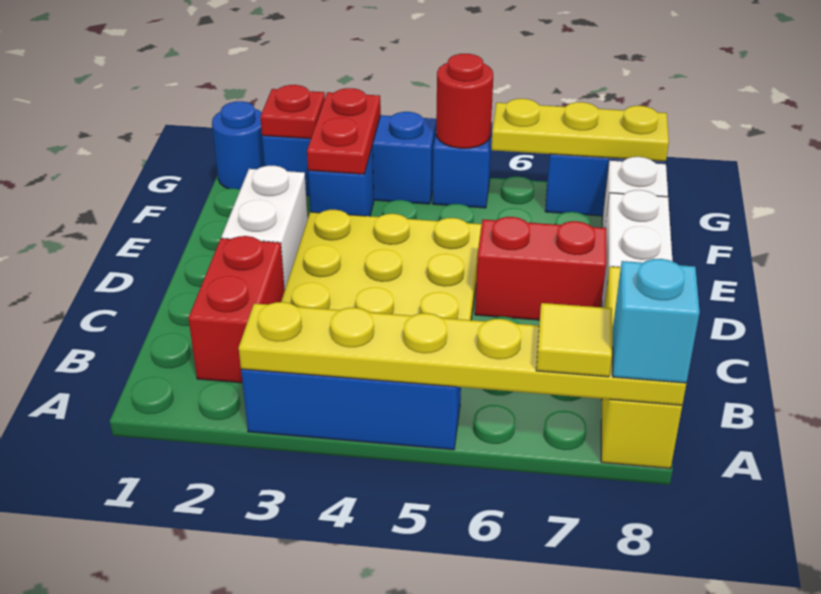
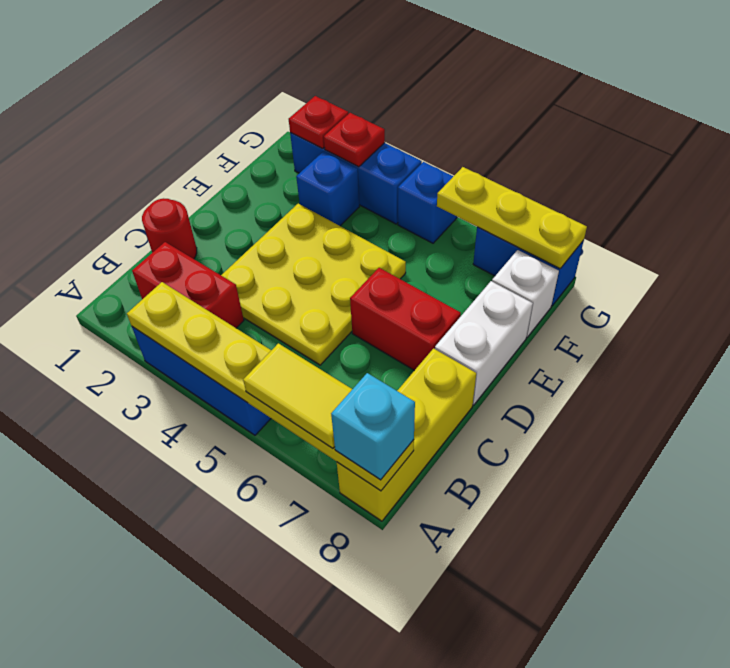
yellow 1x1 tile [536,303,612,377] -> yellow 1x2 tile [243,343,352,448]
red 1x2 brick [188,236,285,383] -> red 1x2 brick turned to [132,242,244,328]
white 1x2 brick [221,166,308,289] -> none
red 1x2 plate [307,88,381,174] -> red 1x1 plate [324,113,385,167]
blue 1x1 round brick [212,101,265,189] -> none
red 1x1 round brick [436,54,493,148] -> red 1x1 round brick moved to [142,198,197,259]

